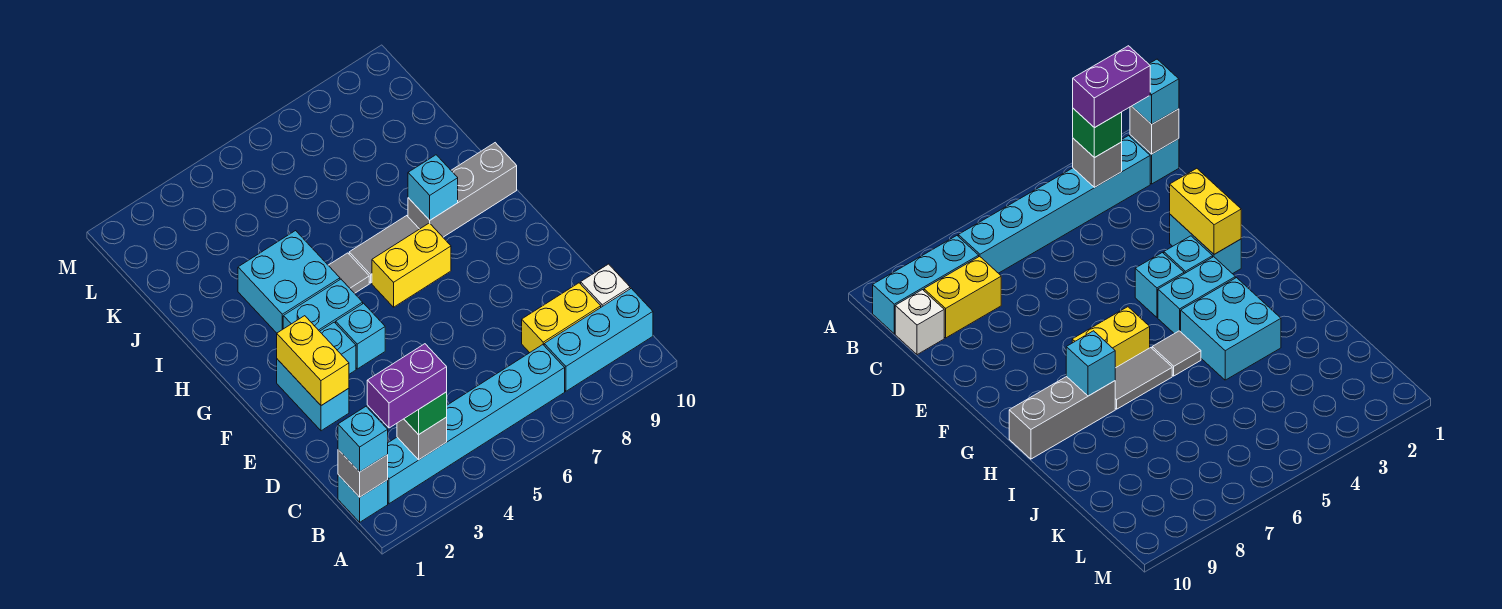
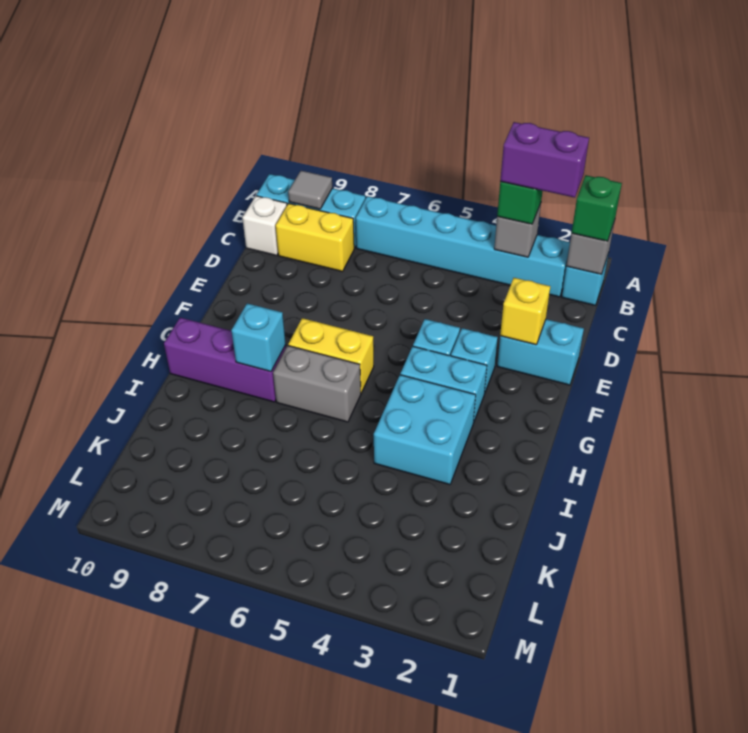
cyan 1x1 brick [338,407,388,472] -> green 1x1 brick [572,175,622,241]
cyan 1x2 brick [277,359,349,431] -> cyan 1x2 brick turned to [497,319,584,385]
yellow 1x2 brick [277,316,349,406] -> yellow 1x1 brick [500,278,550,345]
grey 1x1 tile [328,253,369,293] -> grey 1x1 tile moved to [288,171,332,209]
grey 1x2 tile [349,216,419,283] -> grey 1x2 brick [273,346,361,422]
grey 1x3 brick [408,143,517,237] -> purple 1x3 brick [164,318,286,402]

